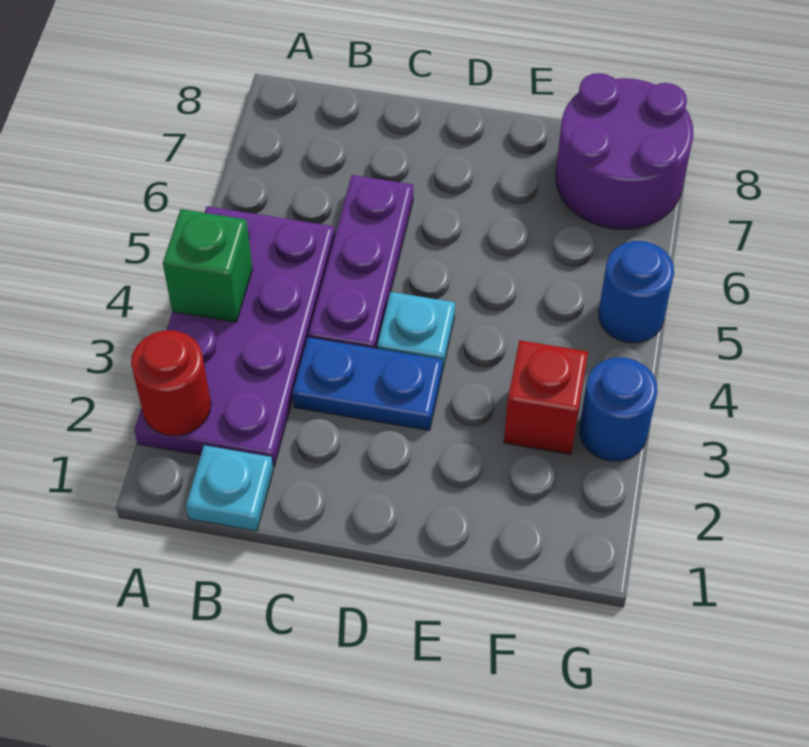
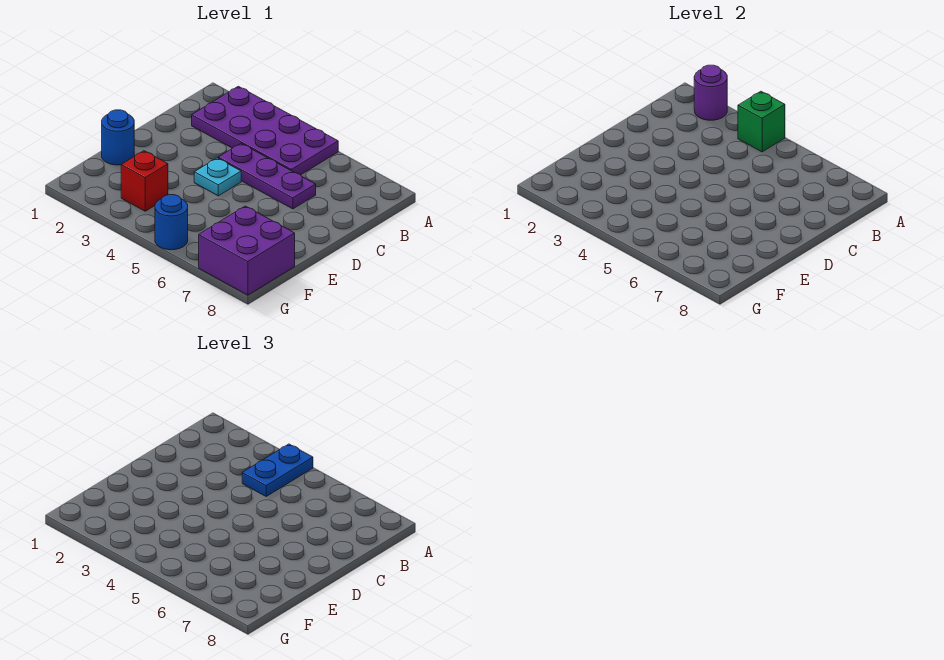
red 1x1 round brick [131,330,211,436] -> purple 1x1 round brick [694,65,727,120]
cyan 1x1 plate [186,445,273,531] -> none
blue 1x2 plate [292,337,443,430] -> blue 1x2 plate moved to [242,444,313,496]
purple 2x2 round brick [556,73,693,229] -> purple 2x2 brick [199,206,295,295]
blue 1x1 round brick [580,357,657,461] -> blue 1x1 round brick moved to [102,110,134,165]

